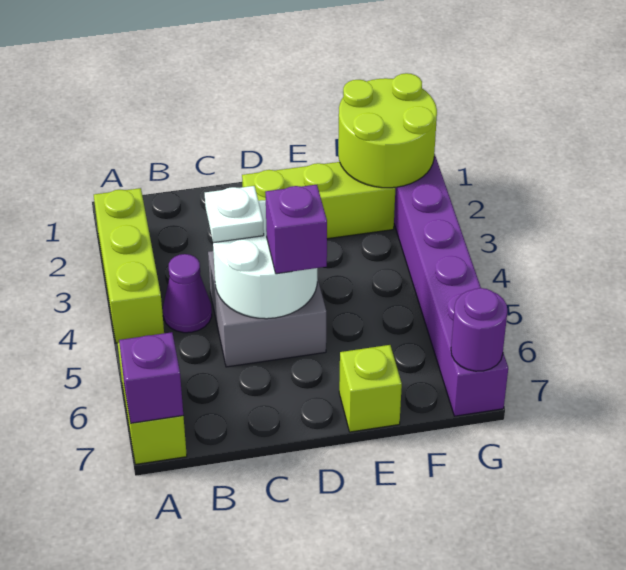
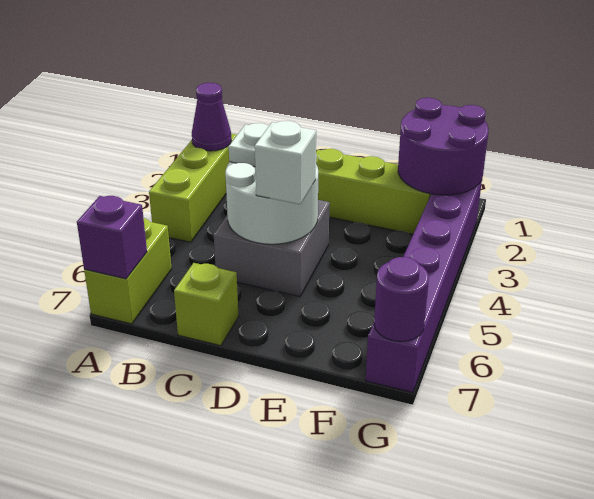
purple 1x1 cone [163,254,212,333] -> purple 1x1 cone moved to [192,83,232,151]
purple 1x1 brick [266,185,327,274] -> white 1x1 brick [255,121,316,204]
lime 1x1 brick [339,345,402,432] -> lime 1x1 brick moved to [174,263,239,346]
lime 2x2 round brick [338,73,437,188] -> purple 2x2 round brick [398,98,489,195]

